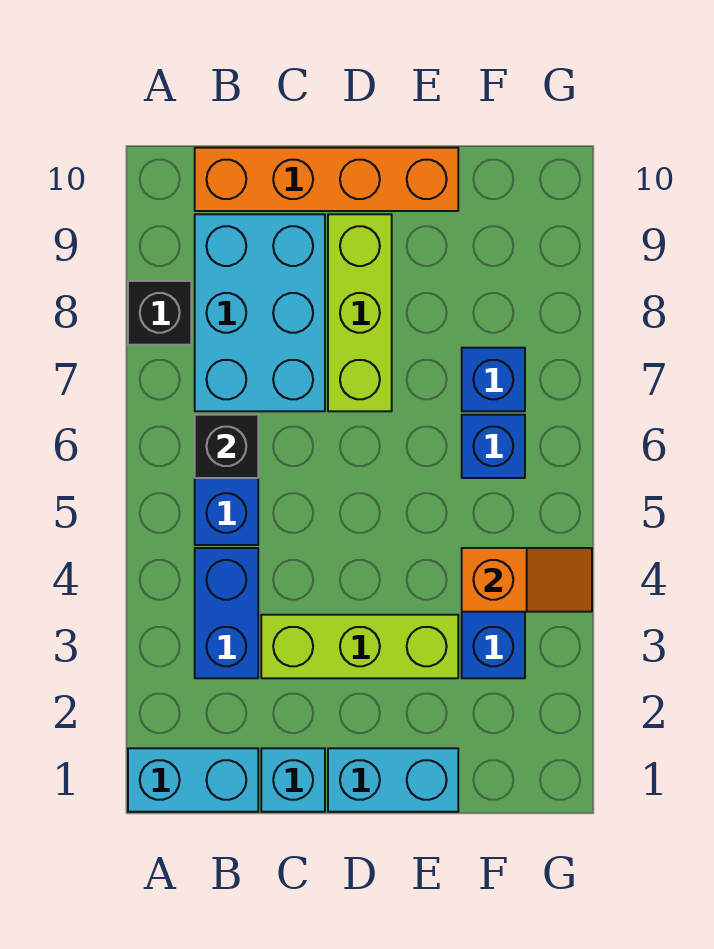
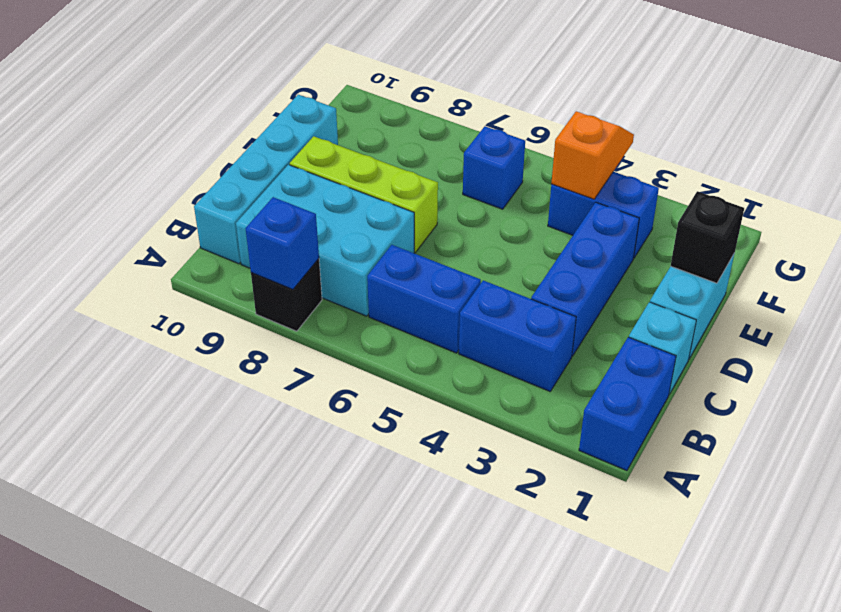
cyan 1x2 brick [128,748,258,812] -> blue 1x2 brick [579,337,676,471]
black 1x1 brick [195,415,258,478] -> black 1x1 brick moved to [671,191,744,283]
orange 1x4 brick [195,148,458,211] -> cyan 1x4 brick [194,95,338,264]
lime 1x3 brick [261,615,458,678] -> blue 1x3 brick [531,202,639,356]
blue 1x1 brick [462,348,525,411] -> blue 1x1 brick moved to [245,197,319,290]

